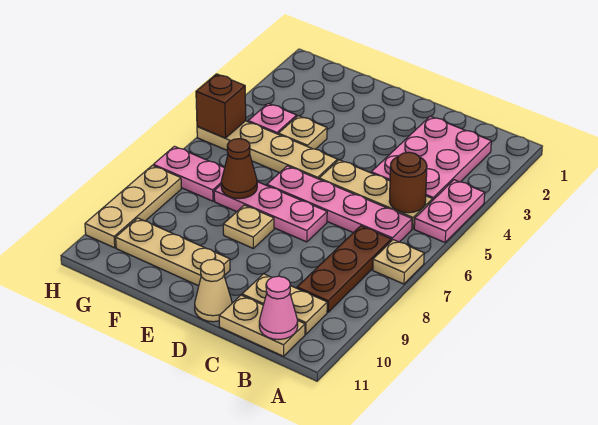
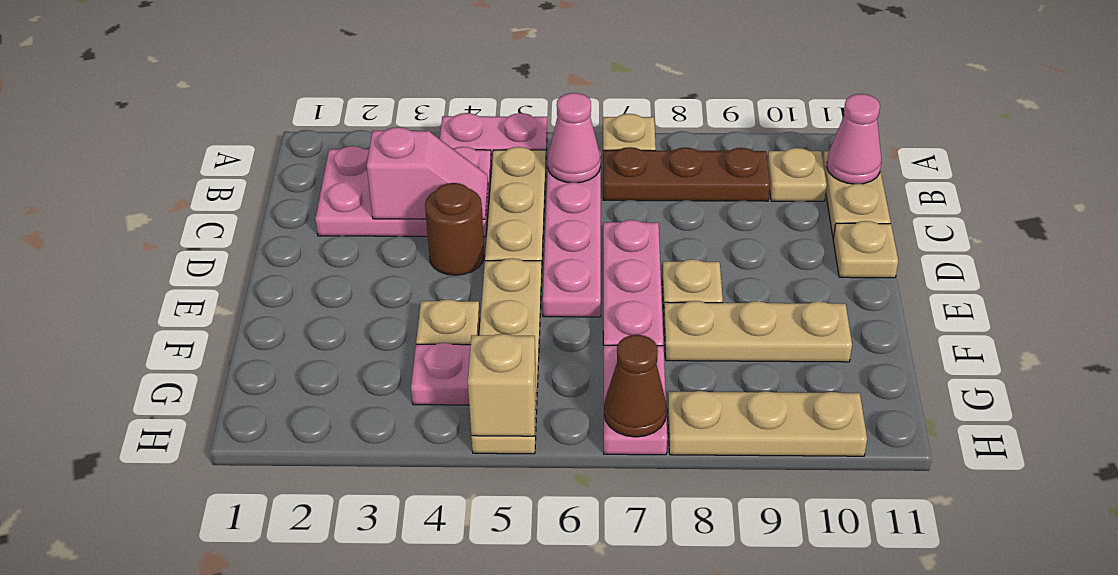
brown 1x1 round brick [389,152,427,213] -> brown 1x1 round brick moved to [425,183,485,275]
none -> pink 1x1 cone [547,93,601,183]
tan 1x2 plate [242,274,327,334] -> tan 1x1 plate [767,148,827,201]
none -> pink 1x2 slope [367,127,488,219]
tan 1x1 cone [195,259,232,322] -> tan 1x1 plate [833,221,898,278]
tan 1x3 plate [116,218,230,286] -> tan 1x3 plate turned to [664,301,852,362]
brown 1x1 cone [221,139,257,199] -> brown 1x1 cone moved to [604,335,667,437]
brown 1x1 brick [196,74,246,138] -> tan 1x1 brick [468,334,536,436]

